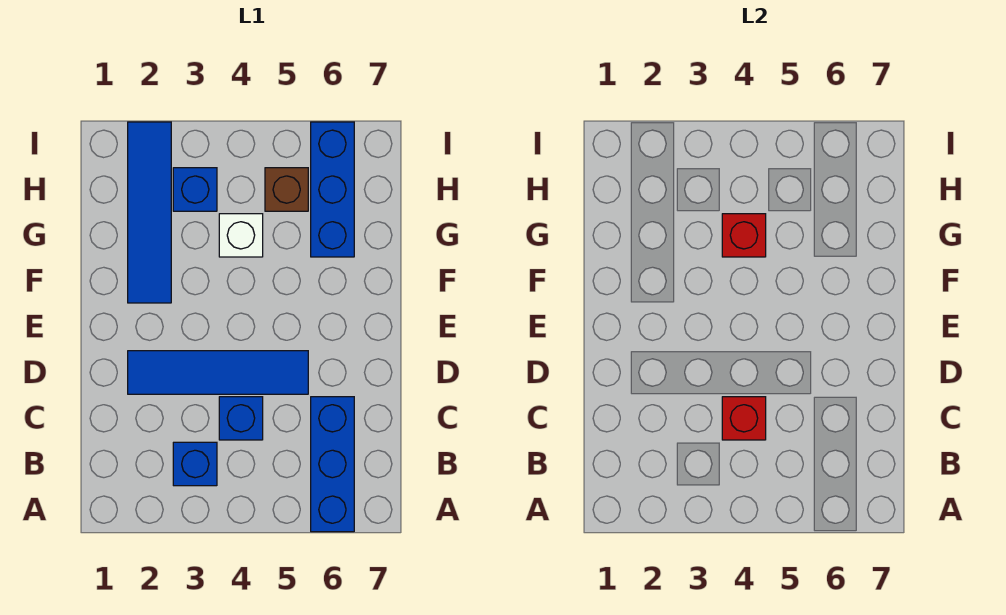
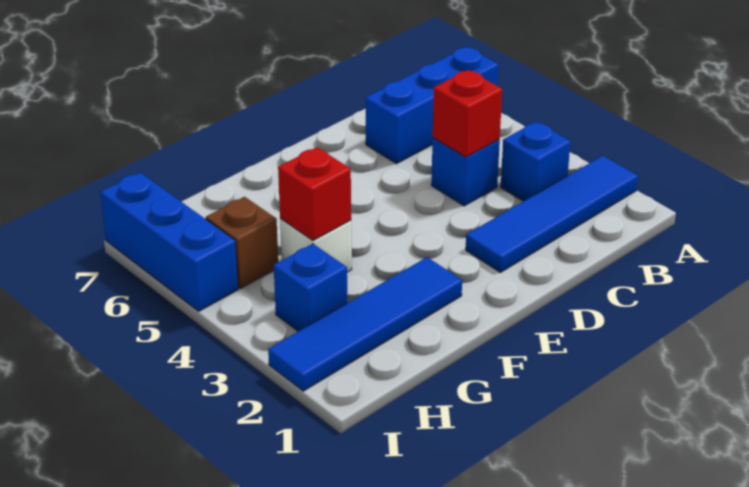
blue 1x4 tile [128,351,308,394] -> blue 1x4 tile turned to [466,156,638,272]
blue 1x3 brick [311,122,354,257] -> blue 1x3 brick turned to [100,173,238,311]

